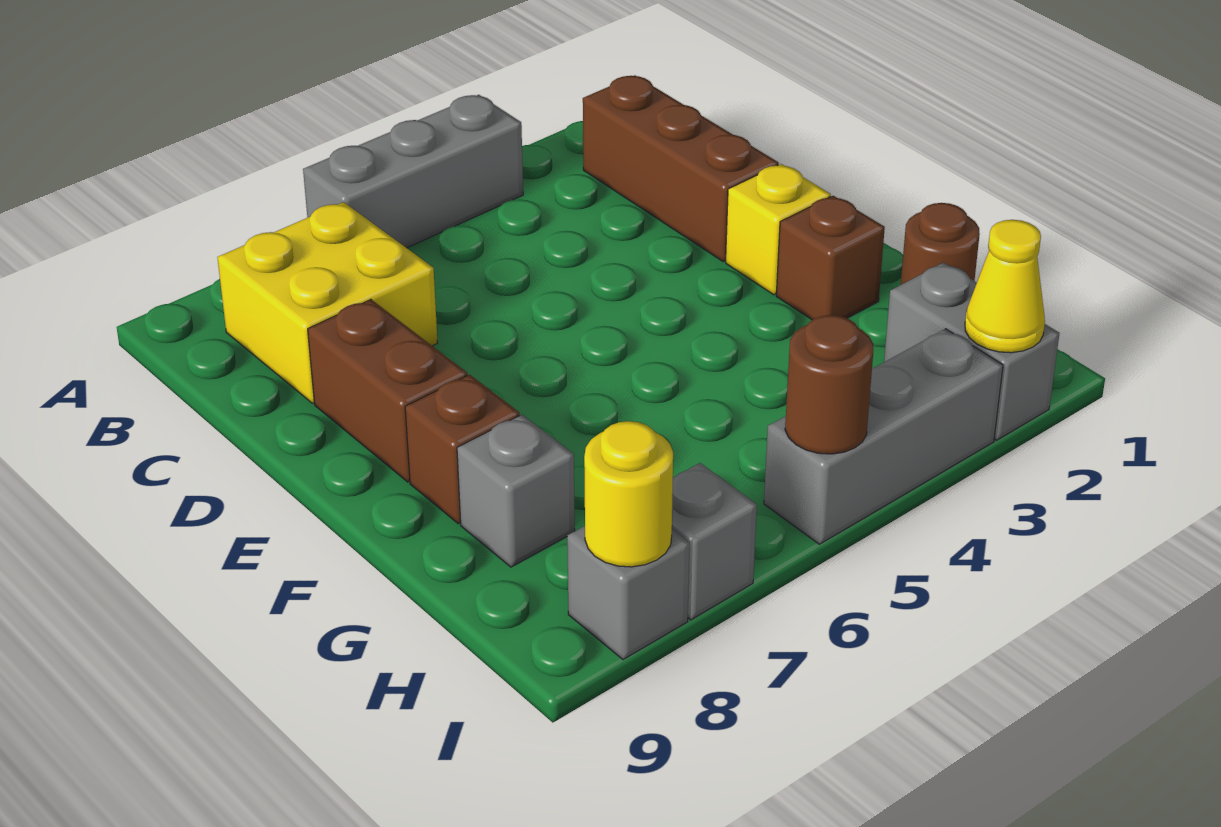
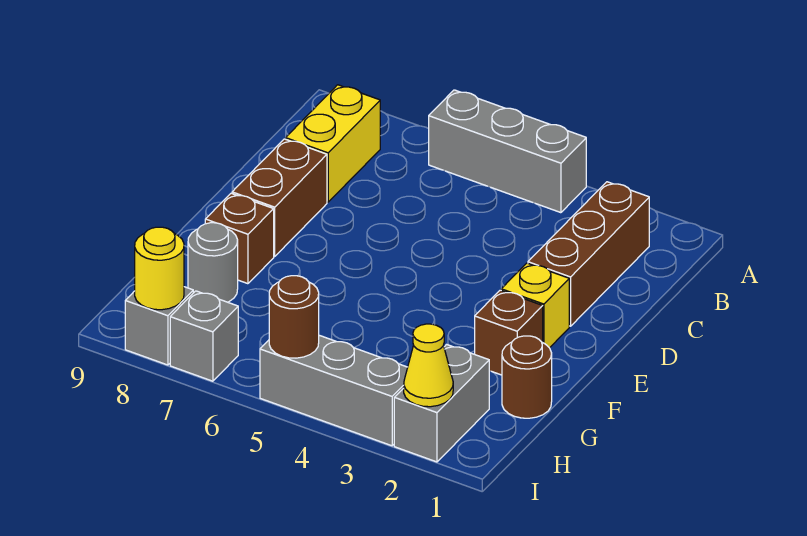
yellow 2x2 brick [217,202,438,403] -> yellow 1x2 brick [286,85,380,202]
grey 1x1 brick [457,415,575,567] -> grey 1x1 round brick [188,223,238,302]

